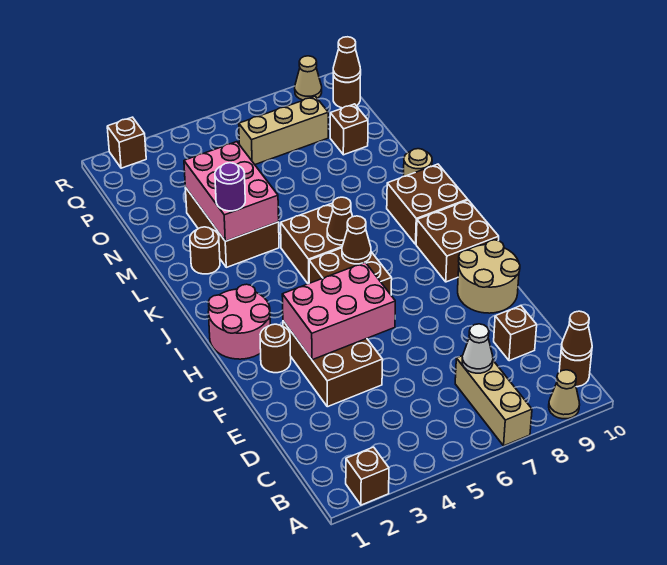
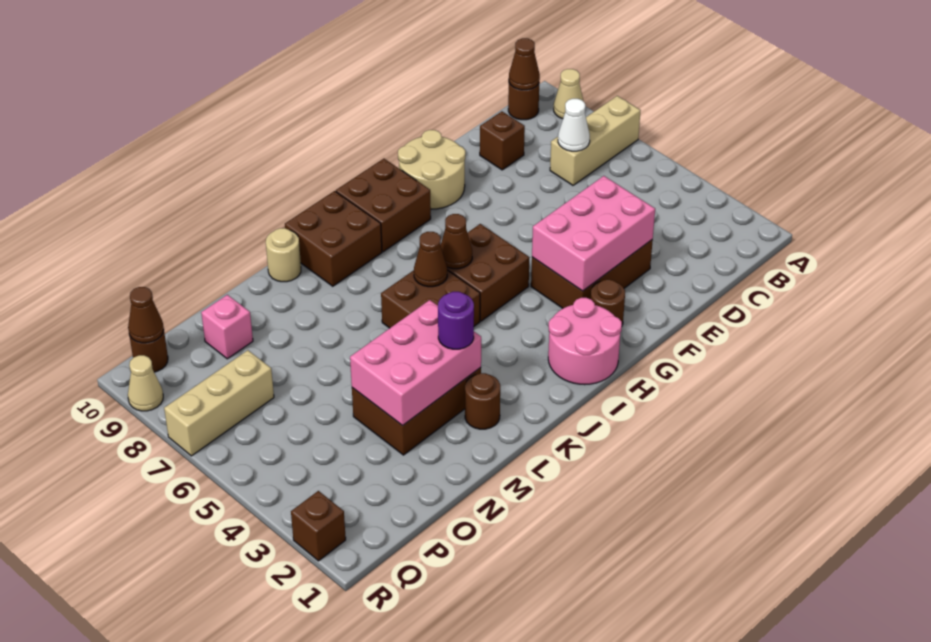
brown 1x1 brick [346,447,389,505] -> none
pink 2x3 brick [282,262,395,360] -> pink 2x3 brick turned to [532,176,655,291]
brown 1x1 brick [330,104,368,155] -> pink 1x1 brick [201,295,253,359]
tan 1x3 brick [239,96,328,164] -> tan 1x3 brick turned to [164,350,274,456]

